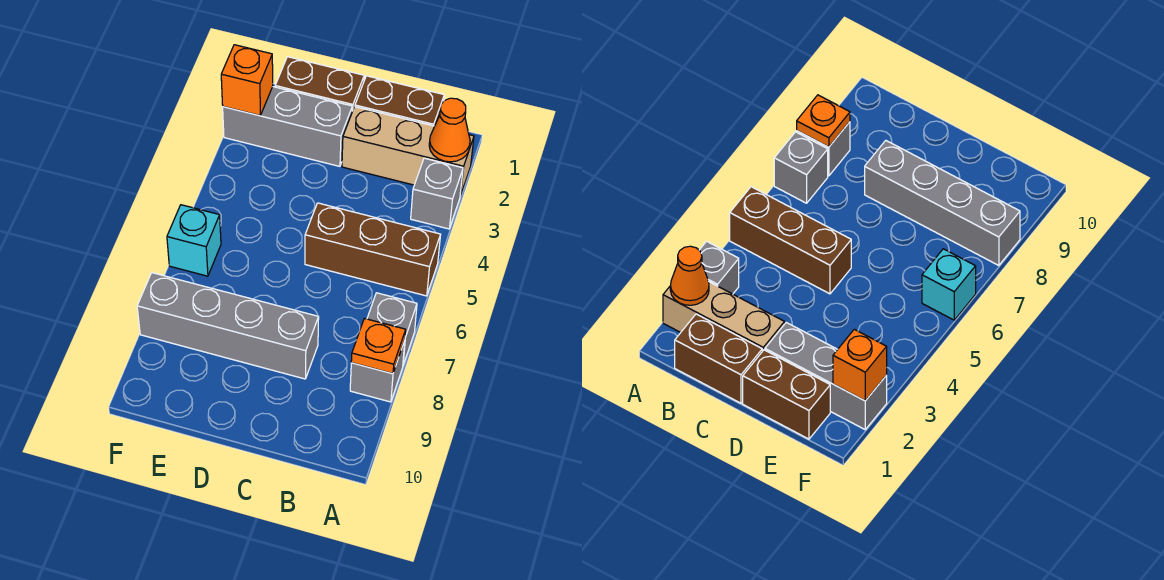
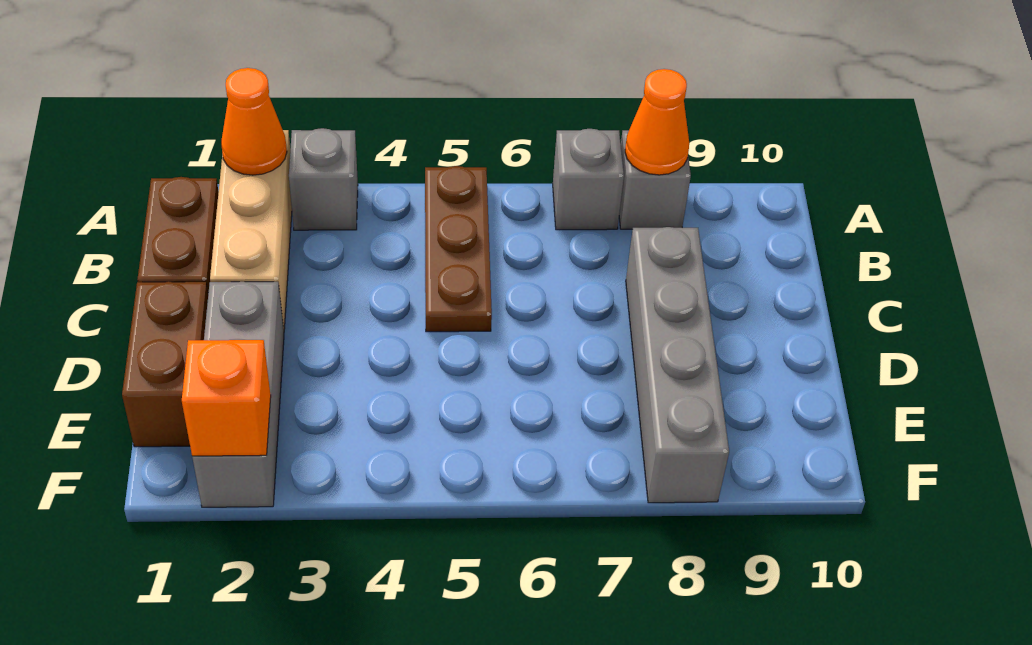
brown 1x3 brick [305,203,441,296] -> brown 1x3 plate [425,166,492,332]
orange 1x1 plate [351,318,406,374] -> orange 1x1 cone [625,69,689,175]
cyan 1x1 brick [167,205,221,276] -> none

